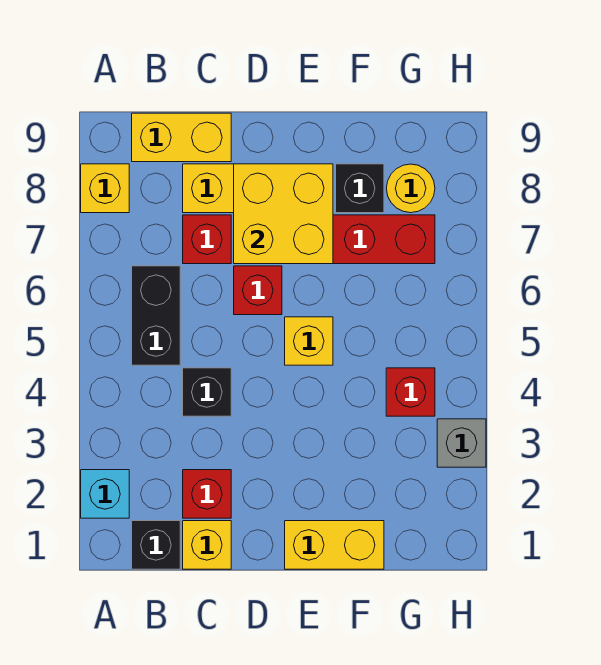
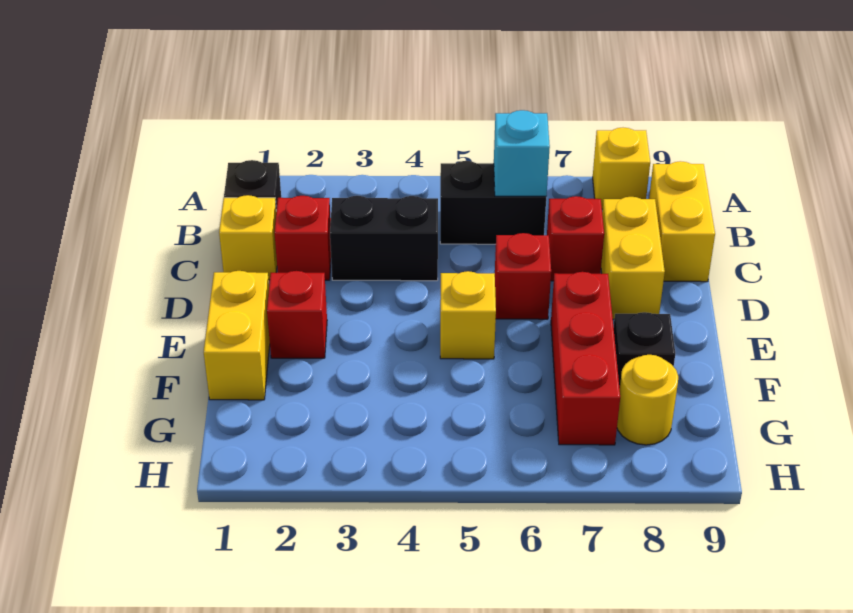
cyan 1x1 brick [81,470,129,518] -> cyan 1x1 brick moved to [494,110,550,196]
black 1x1 brick [183,368,231,416] -> black 1x2 brick [330,196,438,281]
yellow 2x2 brick [234,164,333,264] -> none
red 1x1 brick [386,368,435,416] -> red 1x1 brick moved to [267,271,327,358]
grey 1x1 brick [437,419,486,467] -> none

